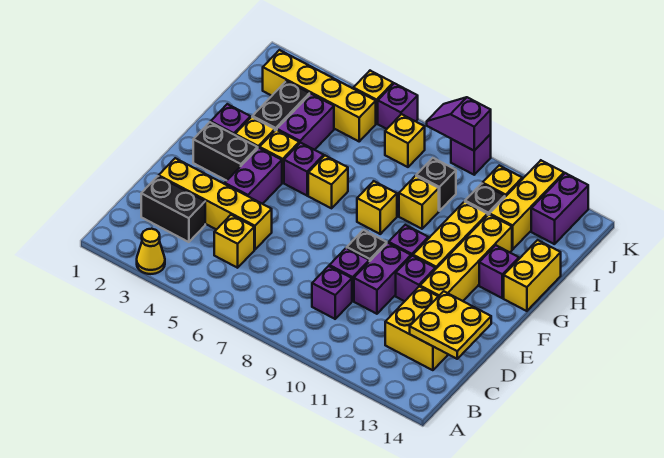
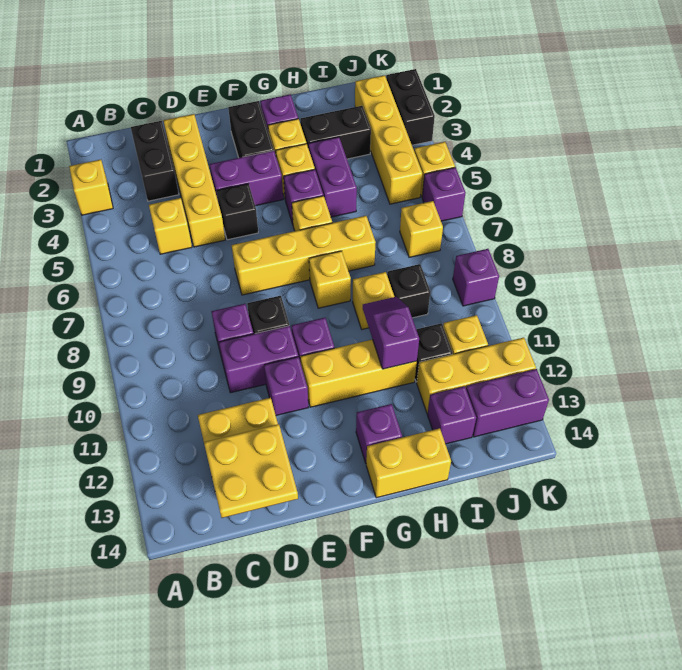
yellow 1x1 cone [137,229,165,274] -> yellow 1x1 brick [69,160,113,215]
purple 1x1 brick [312,266,352,319] -> purple 1x1 brick moved to [427,386,476,444]
none -> black 1x1 brick [217,184,258,240]
yellow 1x4 brick [420,214,512,301] -> yellow 1x4 brick moved to [232,216,376,295]
purple 1x2 brick [277,94,334,150] -> purple 1x2 brick turned to [308,137,357,217]
none -> black 1x2 brick [386,69,435,145]
purple 1x2 slope [427,97,491,151] -> purple 1x2 slope moved to [363,297,419,369]

